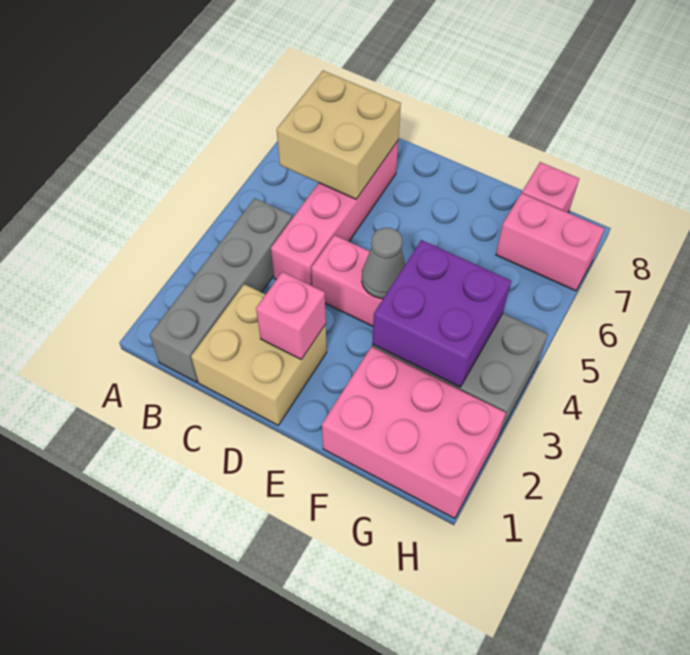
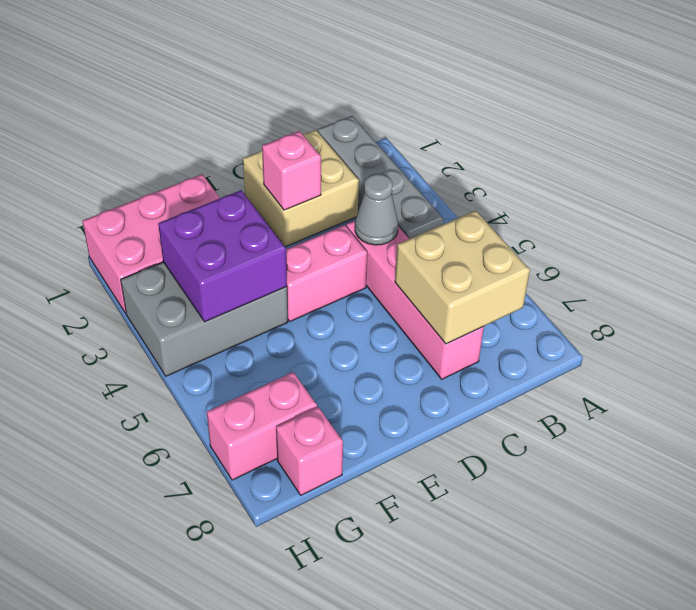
grey 1x1 cone [362,228,405,299] -> grey 1x1 cone moved to [355,174,398,245]

